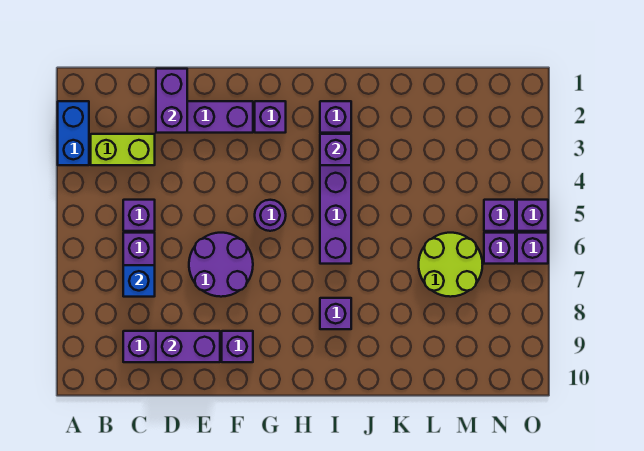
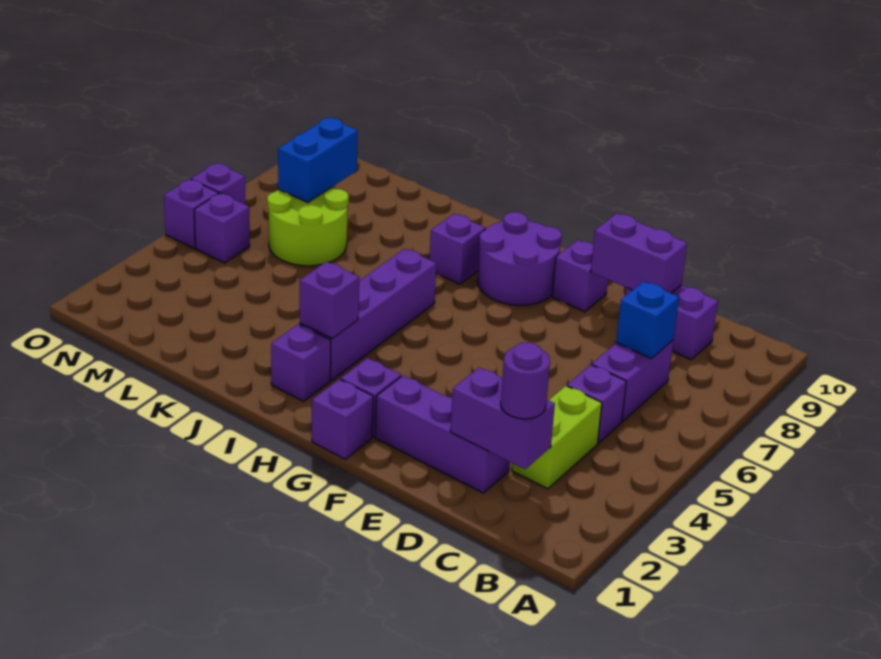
blue 1x2 brick [58,101,89,165] -> blue 1x2 brick moved to [278,118,358,203]
lime 1x2 brick [91,134,155,165] -> lime 1x2 brick turned to [512,386,602,489]
purple 1x2 brick [156,69,187,133] -> purple 1x2 brick turned to [450,367,555,469]
purple 2x2 round brick [189,233,253,297] -> purple 2x2 round brick moved to [478,212,562,305]
purple 1x1 round brick [255,200,286,231] -> purple 1x1 round brick moved to [501,342,550,419]
purple 1x1 brick [484,233,515,264] -> purple 1x1 brick moved to [312,379,373,459]

